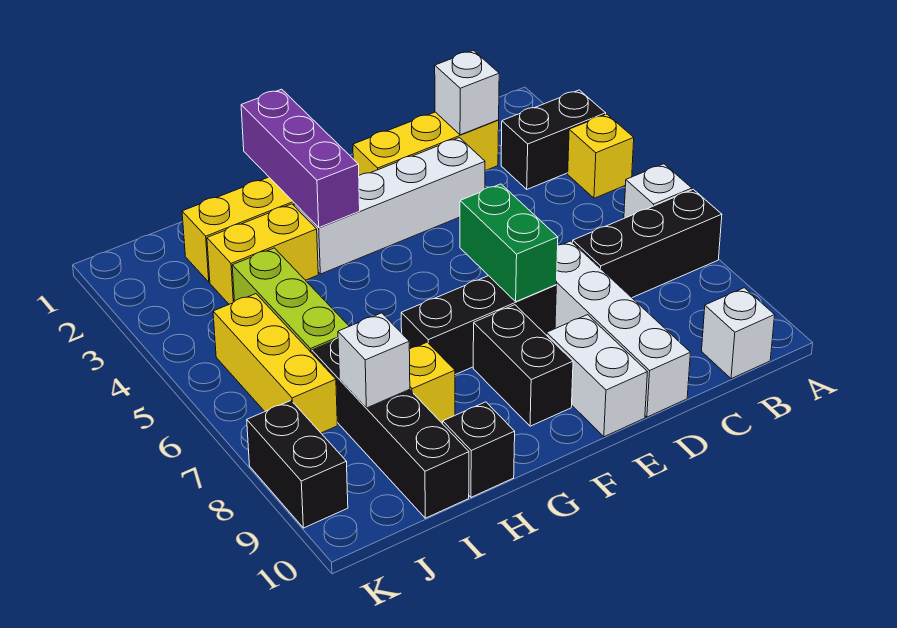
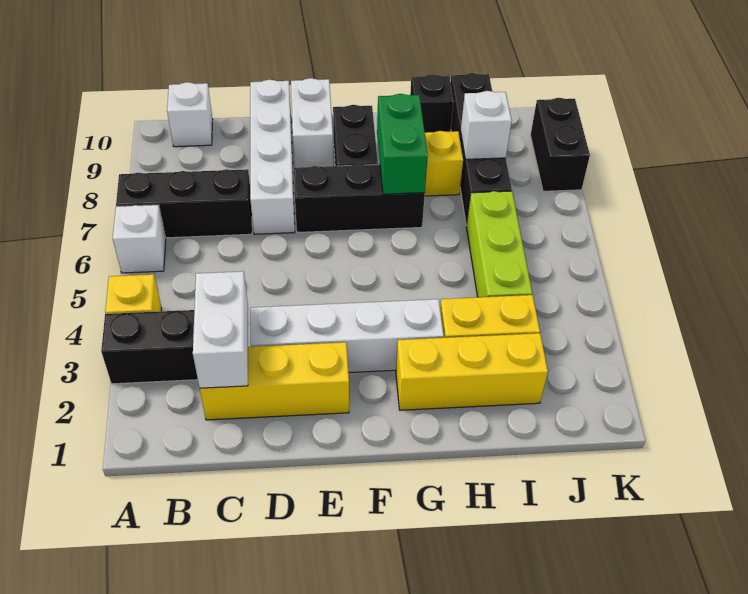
white 1x1 brick [435,50,499,135] -> white 1x2 brick [193,271,248,388]
green 1x2 brick [460,184,558,302] -> green 1x2 brick moved to [377,94,428,194]
purple 1x3 brick [241,89,360,228] -> none
yellow 1x3 brick [213,294,337,433] -> none

